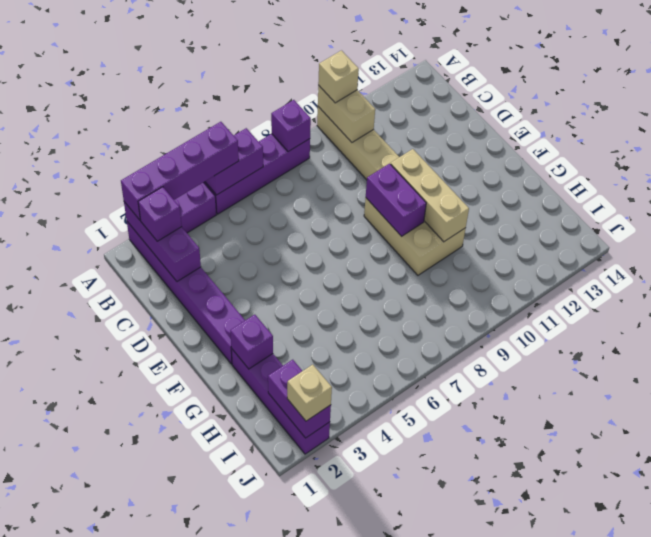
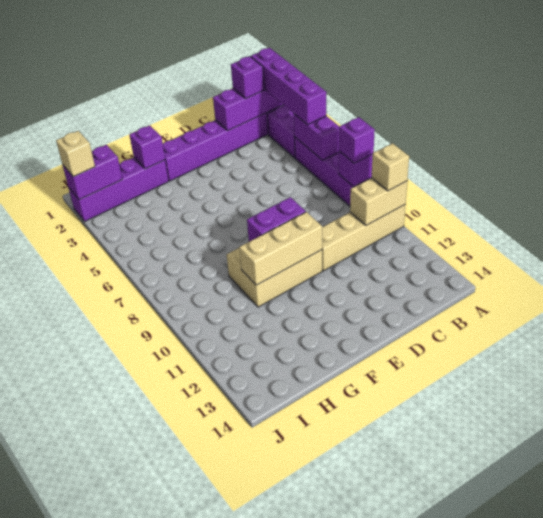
none -> purple 1x1 brick [339,117,375,163]

